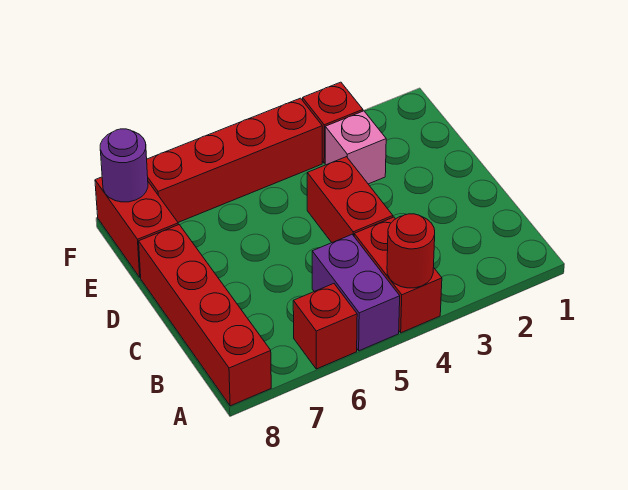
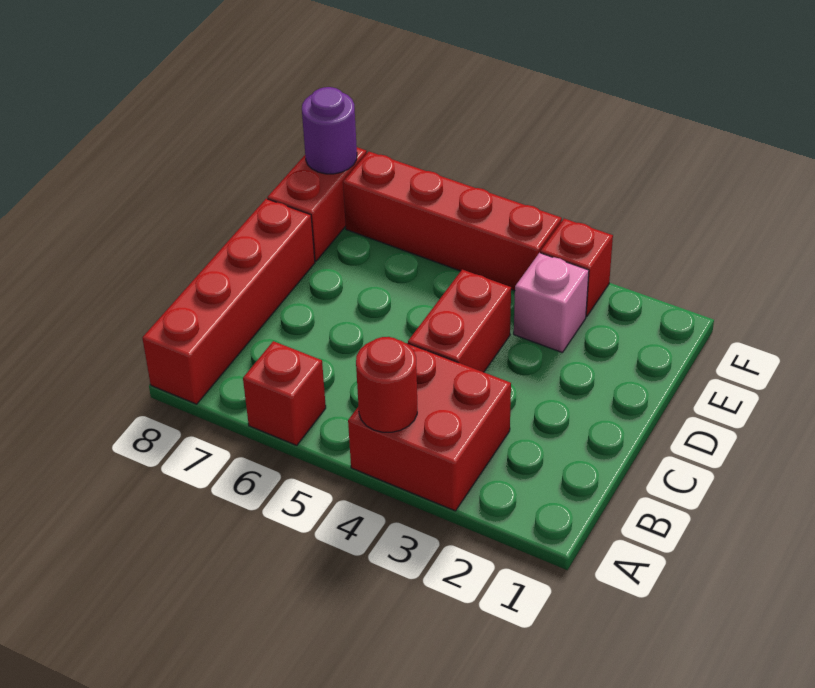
red 1x2 brick [354,217,442,333] -> red 2x2 brick [348,343,511,511]
purple 1x2 brick [312,235,400,351] -> none

